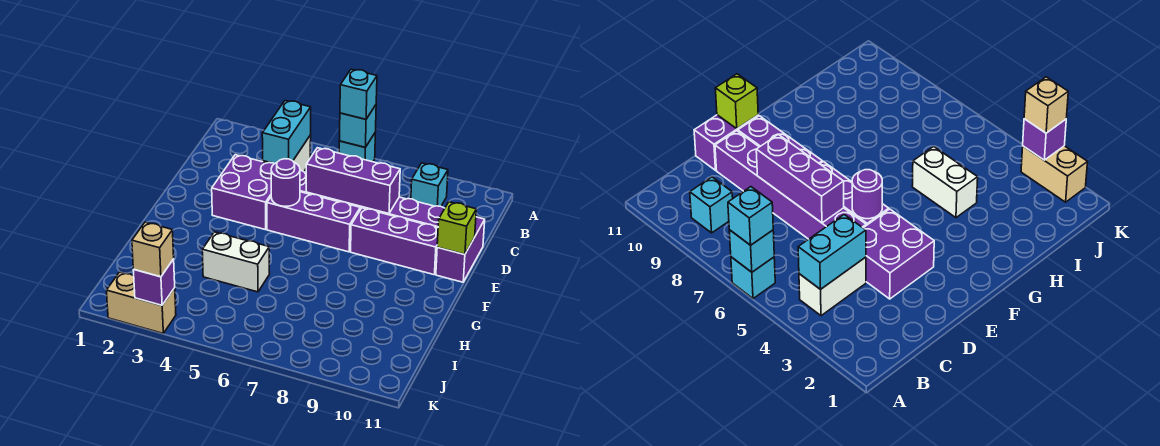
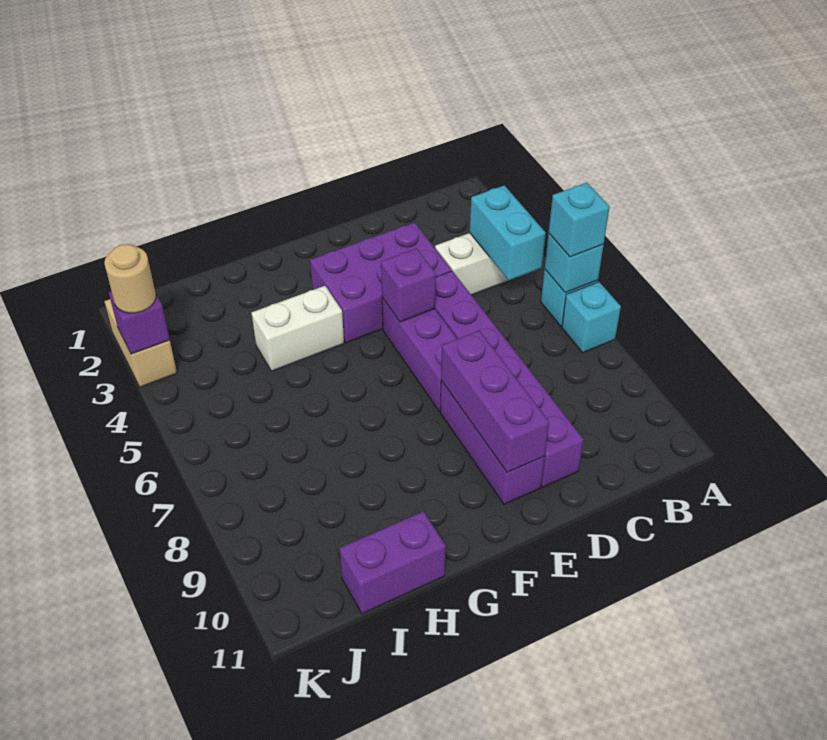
cyan 1x2 brick [262,101,311,164] -> cyan 1x2 brick turned to [470,185,546,281]
cyan 1x1 brick [411,163,448,206] -> cyan 1x1 brick moved to [562,282,621,353]
purple 2x2 brick [212,155,274,230] -> purple 2x3 brick [310,223,452,343]
purple 1x3 brick [306,148,400,214] -> purple 1x3 brick moved to [441,330,549,472]
purple 1x2 brick [436,217,485,282] -> purple 1x2 brick moved to [340,511,446,614]
purple 1x1 round brick [271,159,300,206] -> purple 1x1 brick [381,248,436,322]
lime 1x1 brick [437,202,476,254] -> none
white 1x2 brick [202,232,270,292] -> white 1x2 brick turned to [252,286,344,371]
tan 1x1 brick [132,222,174,277] -> tan 1x1 round brick [104,244,156,313]

